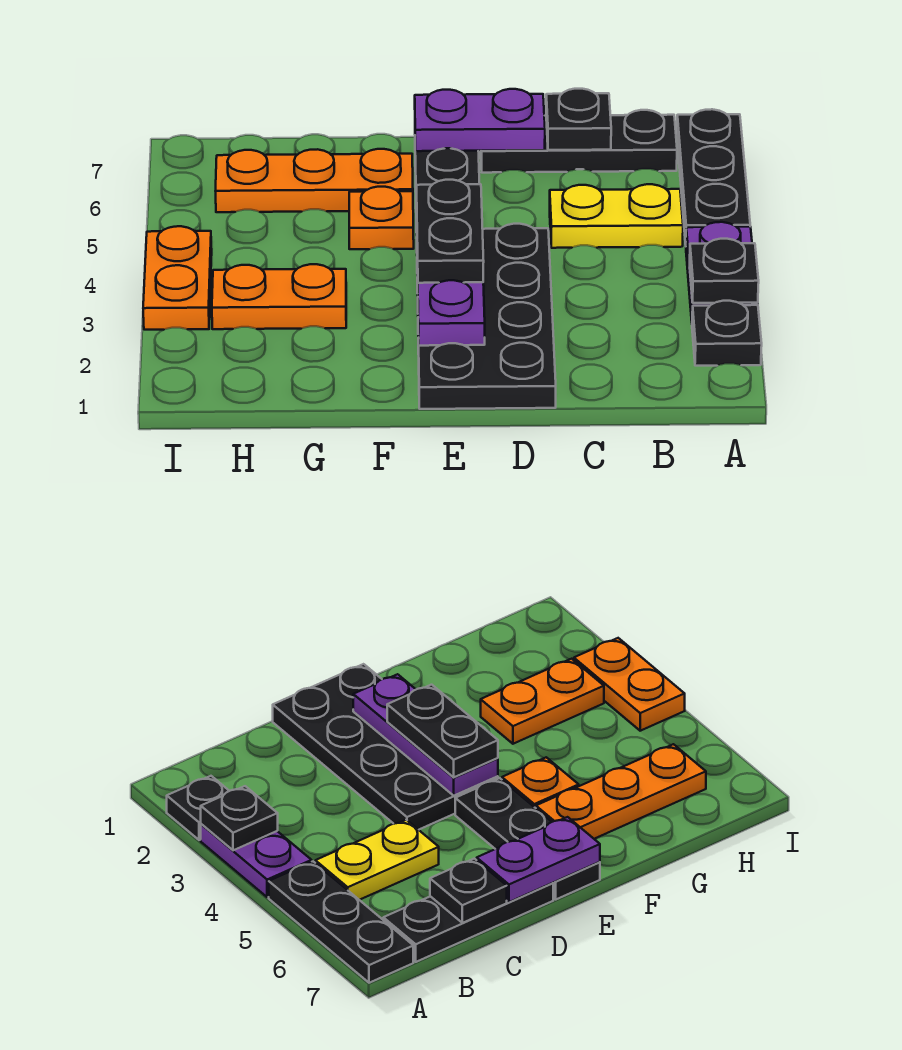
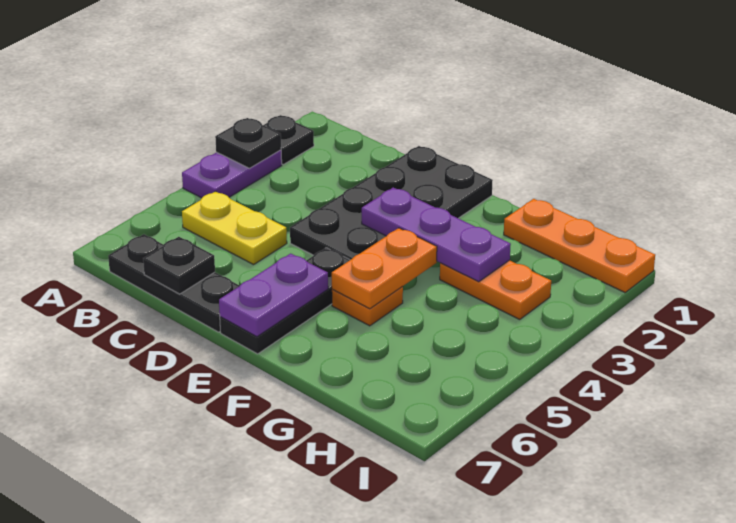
black 1x3 plate [677,109,750,244] -> none
purple 1x2 plate [415,89,545,151] -> purple 1x2 plate turned to [219,253,328,337]
purple 1x3 plate [417,260,485,346] -> purple 1x3 plate turned to [362,188,511,282]
black 1x2 plate [416,180,484,283] -> none
orange 1x3 plate [216,149,413,212] -> orange 1x3 plate moved to [504,199,655,292]
orange 1x2 plate [143,226,212,330] -> orange 1x2 plate moved to [332,228,437,309]

